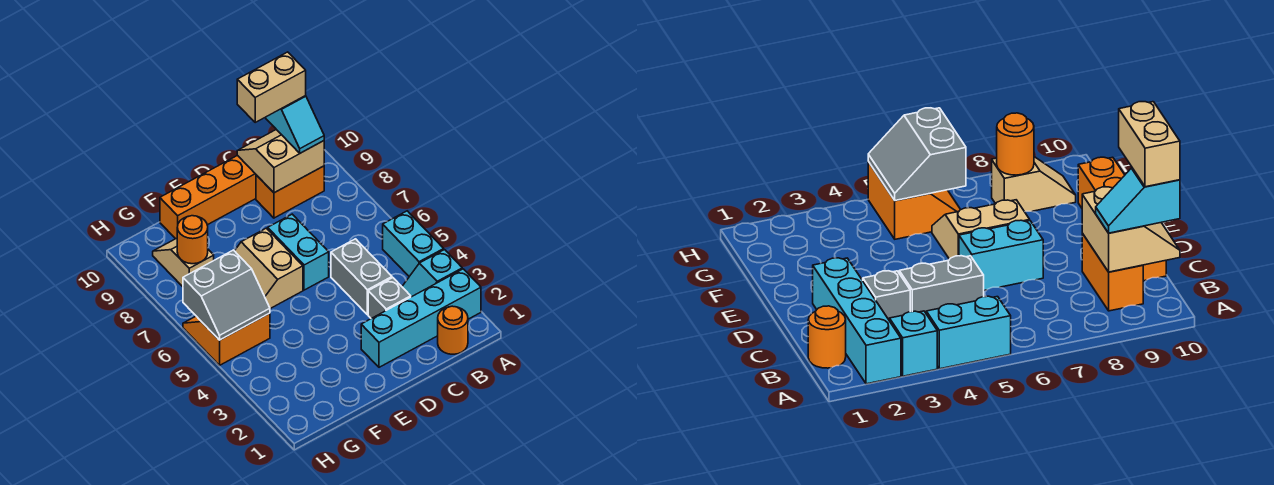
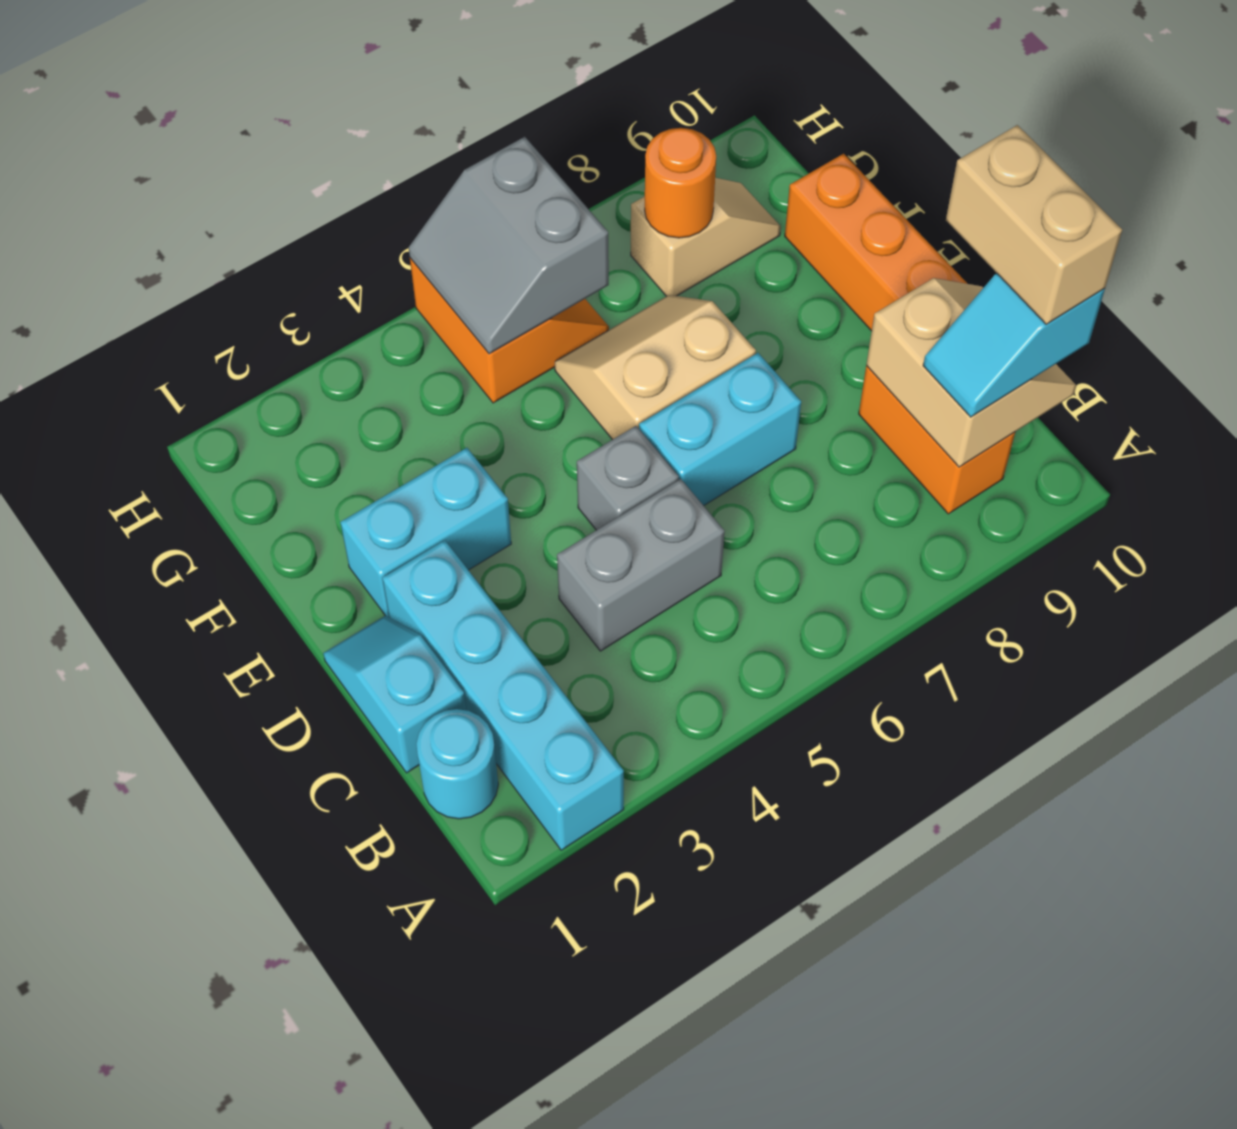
cyan 1x2 slope [402,250,462,297] -> cyan 1x2 slope moved to [323,616,466,773]
cyan 1x2 brick [383,211,444,276] -> cyan 1x2 brick moved to [340,448,511,617]
orange 1x1 round brick [438,306,468,354] -> cyan 1x1 round brick [416,709,498,819]
grey 1x1 brick [368,278,411,319] -> grey 1x1 brick moved to [577,426,679,530]

